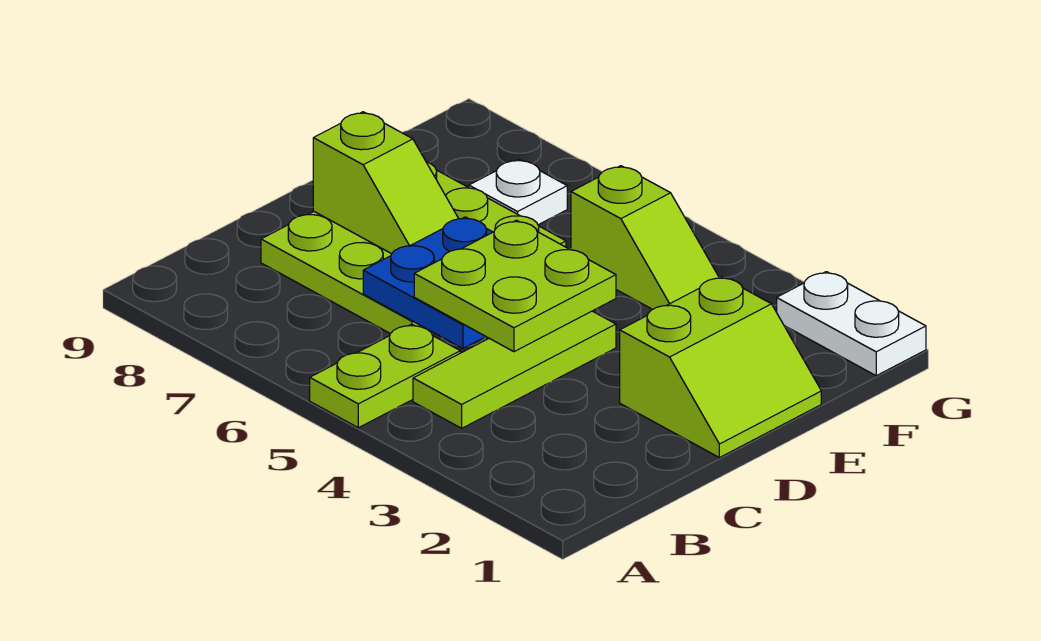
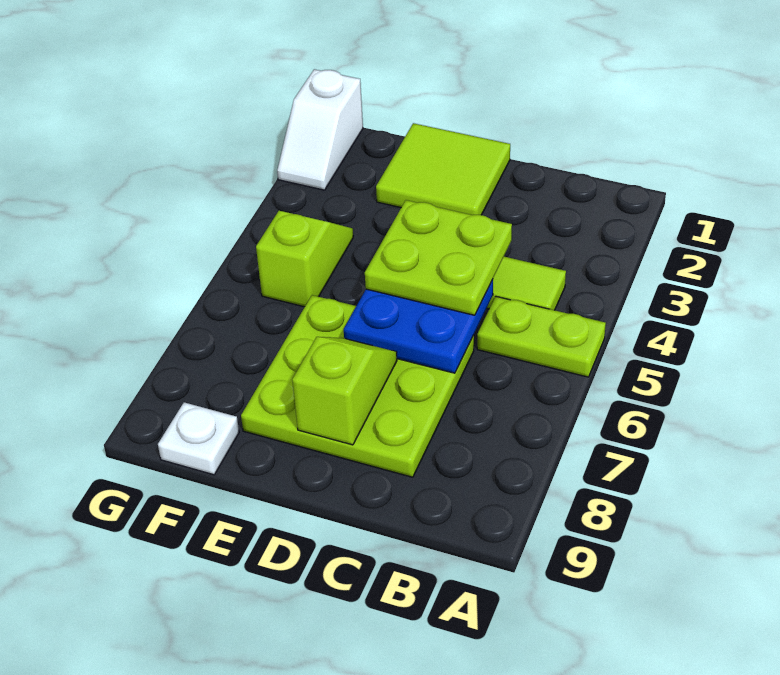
lime 2x2 slope [620,277,821,458] -> lime 2x2 tile [376,123,510,215]
white 1x1 plate [469,159,567,225] -> white 1x1 plate moved to [158,402,239,475]
white 1x2 plate [777,272,926,376] -> white 1x2 slope [277,69,363,190]

